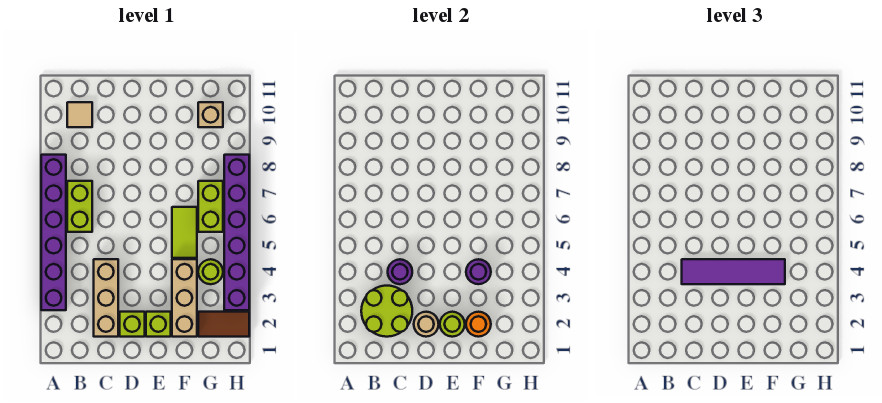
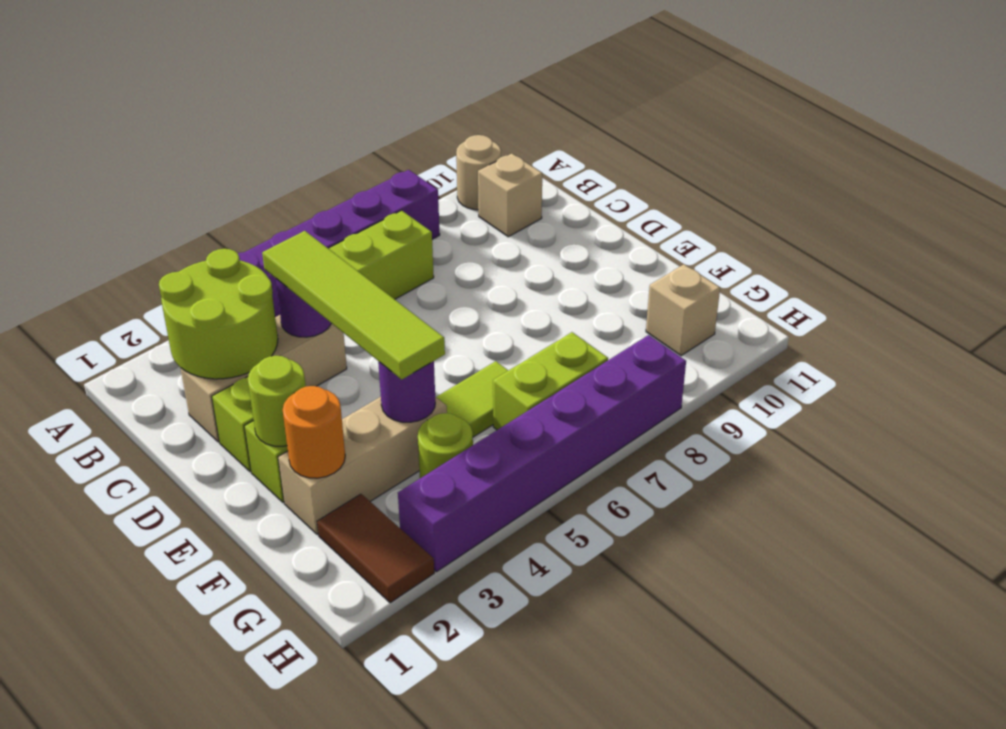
tan 1x1 tile [67,102,92,127] -> tan 1x1 brick [478,154,542,237]
purple 1x4 tile [682,259,785,284] -> lime 1x4 tile [262,231,445,379]
tan 1x1 round brick [414,312,439,337] -> tan 1x1 round brick moved to [456,135,501,210]

